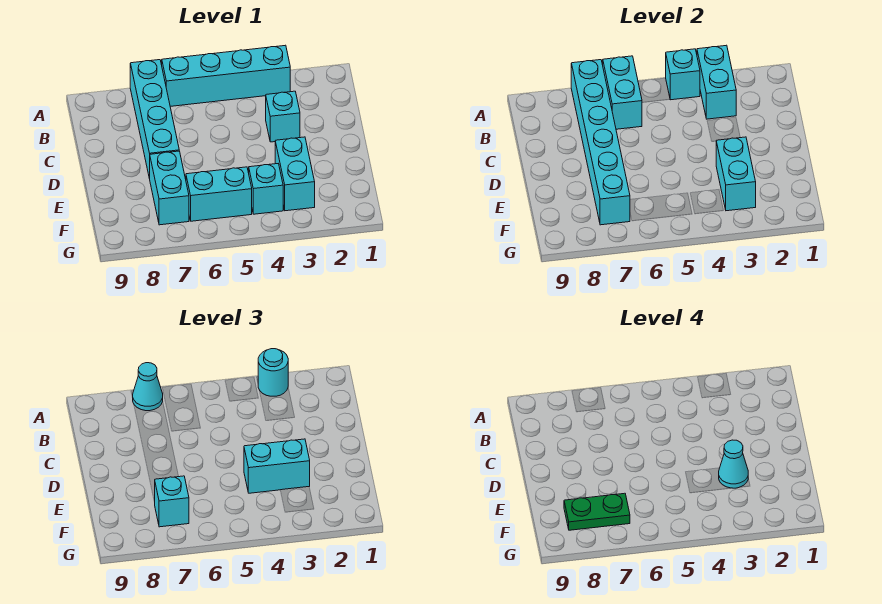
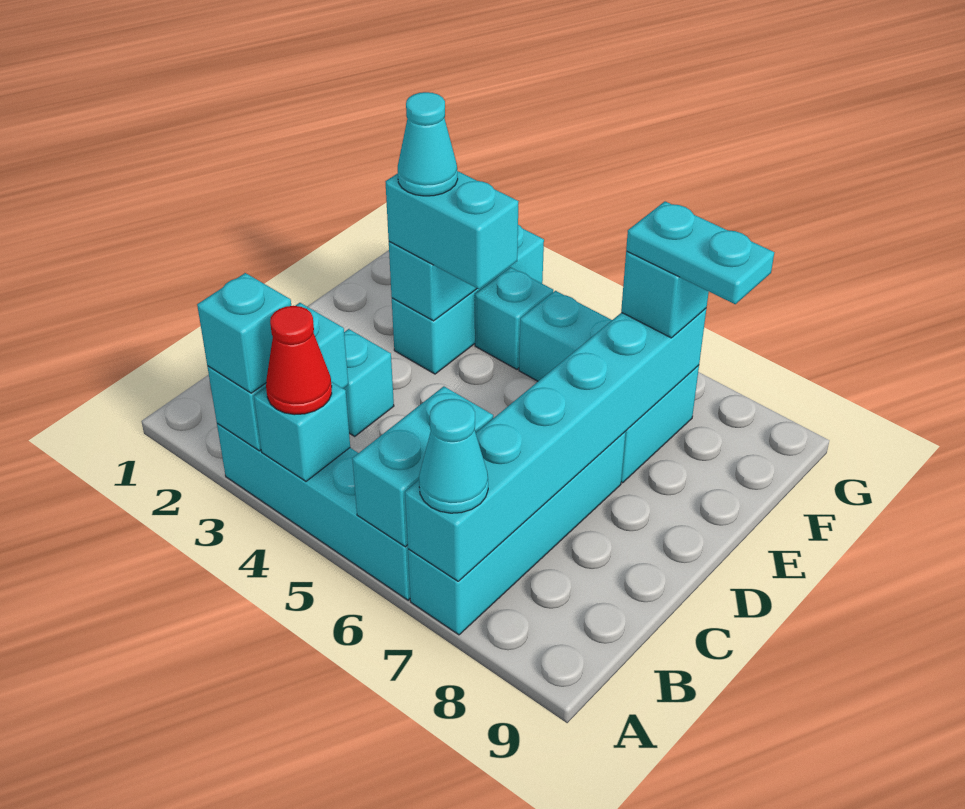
cyan 1x1 round brick [258,349,288,396] -> cyan 1x1 brick [197,273,291,393]
none -> red 1x1 cone [266,306,332,415]
cyan 1x2 brick [275,137,315,211] -> cyan 1x3 brick [392,225,544,374]
green 1x2 plate [564,493,630,530] -> cyan 1x2 plate [626,201,774,304]

